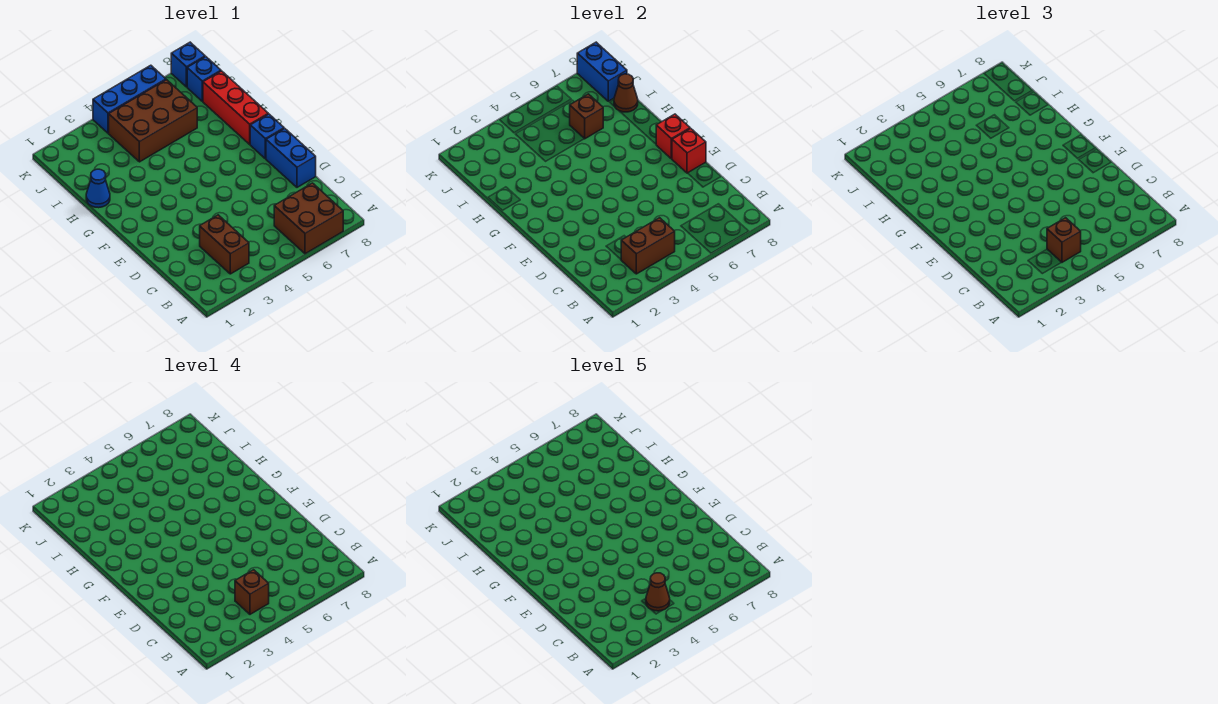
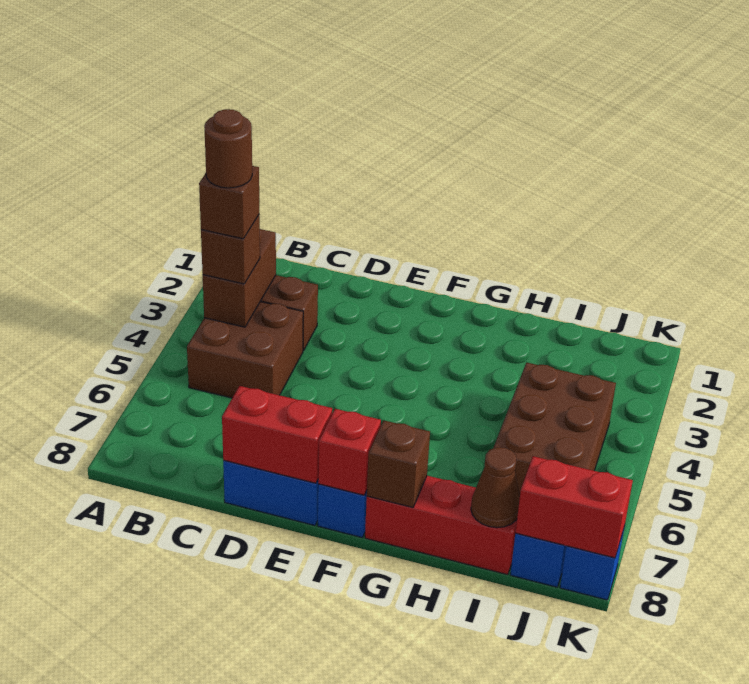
brown 2x2 brick [274,183,343,254] -> brown 2x2 brick moved to [187,302,303,398]
brown 1x1 cone [646,573,670,611] -> brown 1x1 round brick [204,109,252,188]
red 1x1 brick [672,128,706,173] -> red 1x2 brick [222,386,332,483]
blue 1x1 cone [86,169,110,208] -> none
brown 1x1 brick [570,94,603,139] -> brown 1x1 brick moved to [367,420,430,507]
blue 1x2 brick [577,42,627,101] -> red 1x2 brick [515,456,633,558]
blue 1x3 brick [93,65,166,133] -> none

